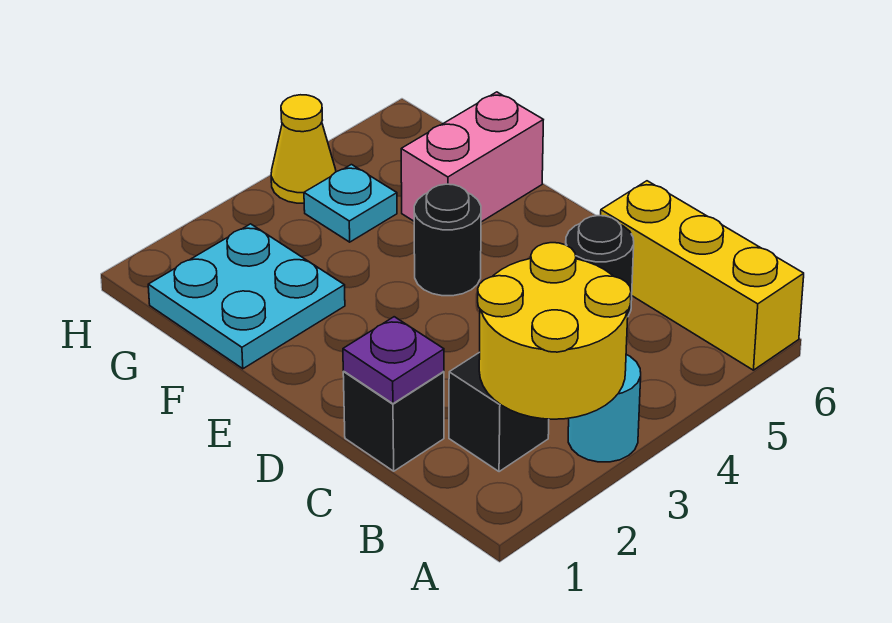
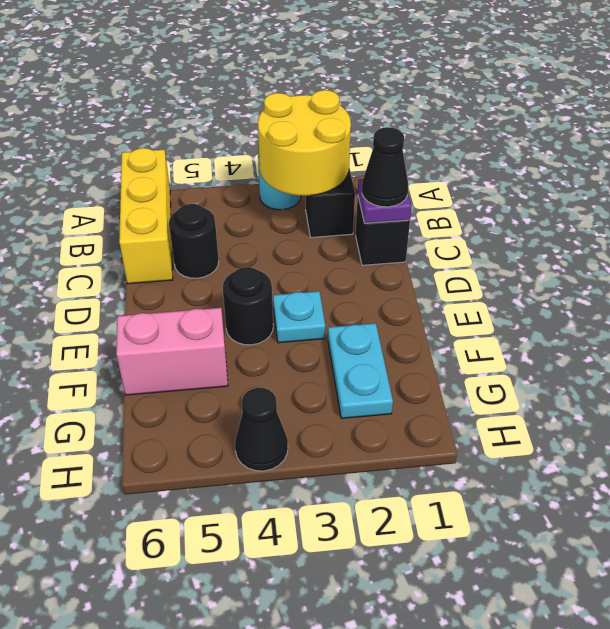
none -> black 1x1 cone [362,127,408,207]
cyan 2x2 plate [148,224,345,369] -> cyan 1x2 plate [328,323,393,418]
cyan 1x1 plate [304,165,397,242] -> cyan 1x1 plate moved to [273,291,325,343]
yellow 1x1 cone [271,95,336,203] -> black 1x1 cone [235,388,288,471]

